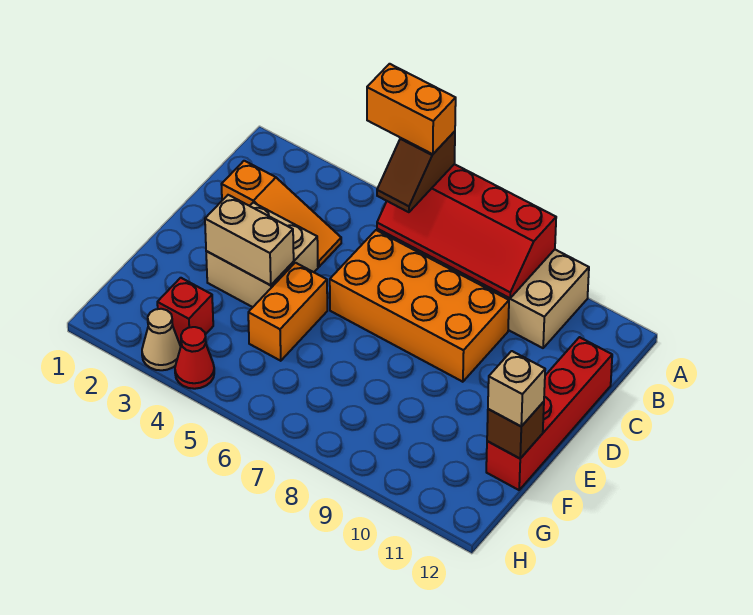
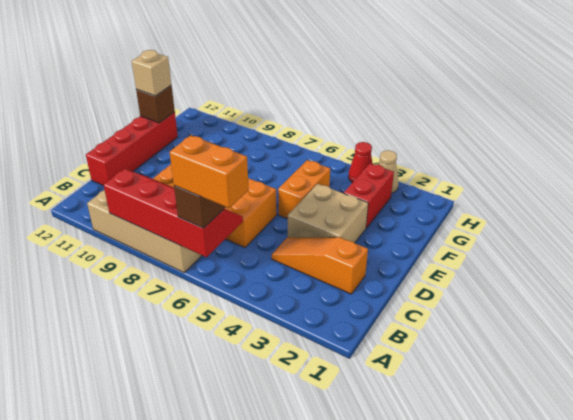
tan 1x2 brick [205,195,294,285] -> none
red 1x1 brick [157,278,213,345] -> red 1x2 brick [344,163,394,228]

